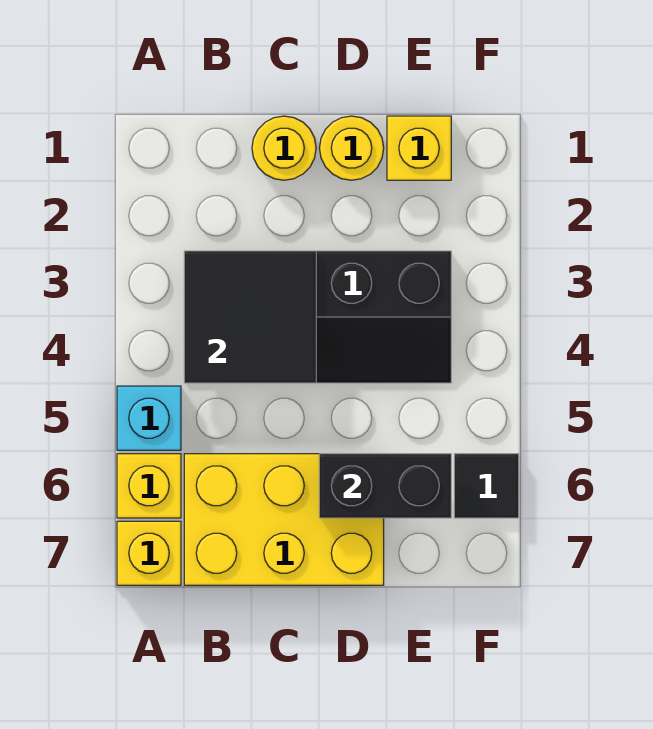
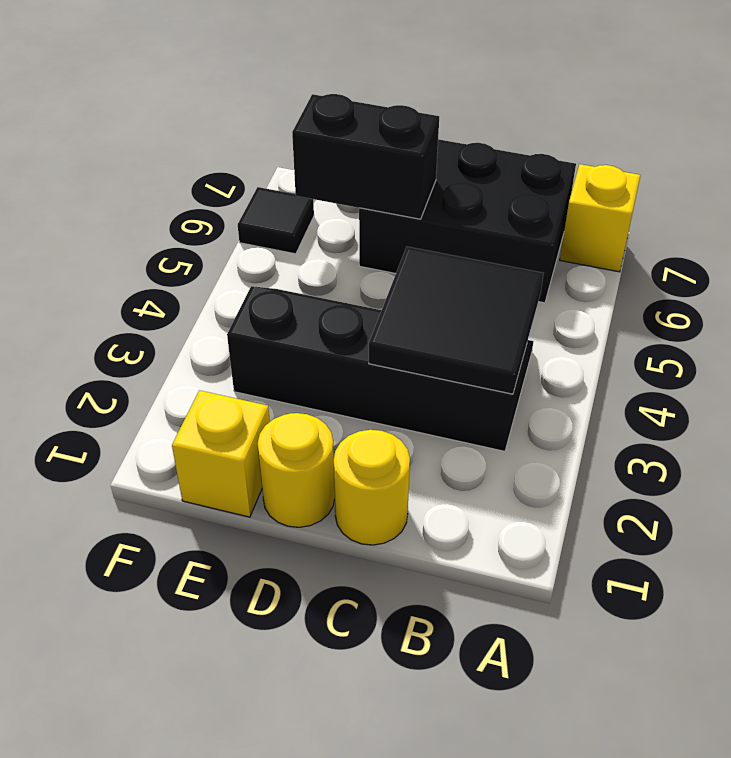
cyan 1x1 brick [117,386,181,450] -> none
yellow 1x1 brick [117,454,181,518] -> none
yellow 2x3 brick [184,454,384,585] -> black 2x3 brick [359,139,576,303]

